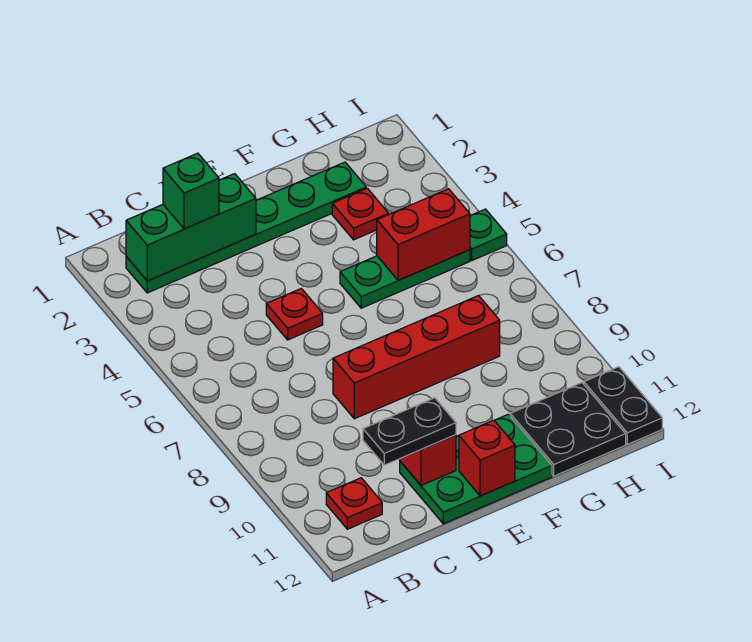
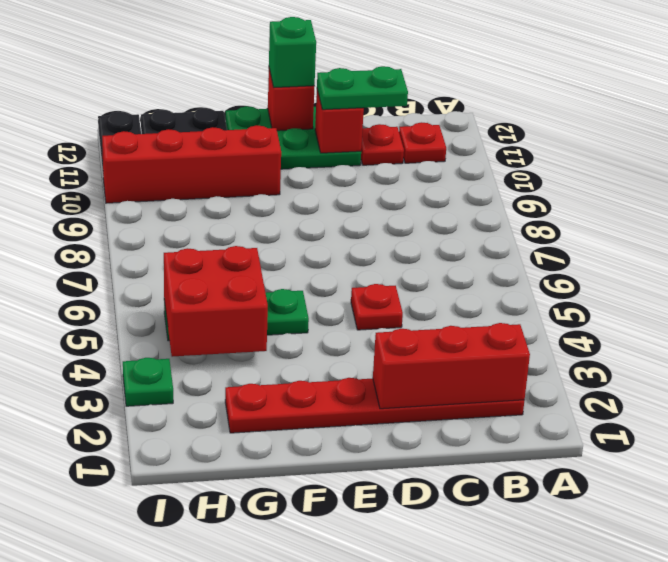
green 1x6 plate [126,162,366,293] -> red 1x6 plate [225,378,524,433]
green 1x3 brick [126,174,256,281] -> red 1x3 brick [373,323,530,409]
green 1x1 brick [163,153,219,229] -> green 1x1 brick moved to [269,17,316,87]
black 1x2 plate [363,398,456,465] -> green 1x2 plate [317,66,408,110]
red 1x4 brick [333,296,500,419] -> red 1x4 brick moved to [102,125,281,203]
red 1x1 plate [332,188,389,240] -> red 1x1 plate moved to [361,124,404,165]
red 1x2 brick [377,189,470,280] -> red 2x2 brick [164,246,268,357]
green 1x1 plate [470,209,507,260] -> green 1x1 plate moved to [123,358,173,406]

